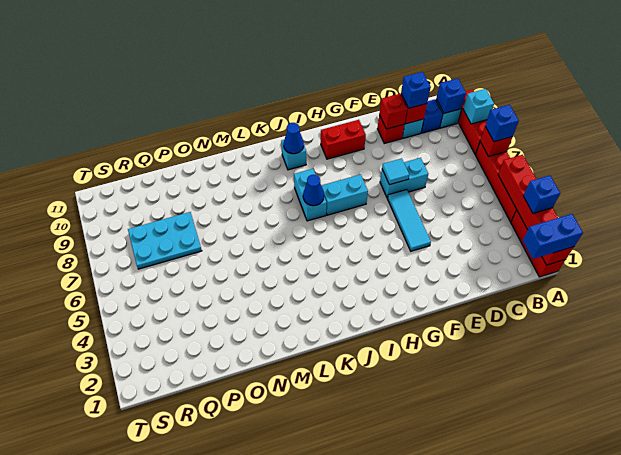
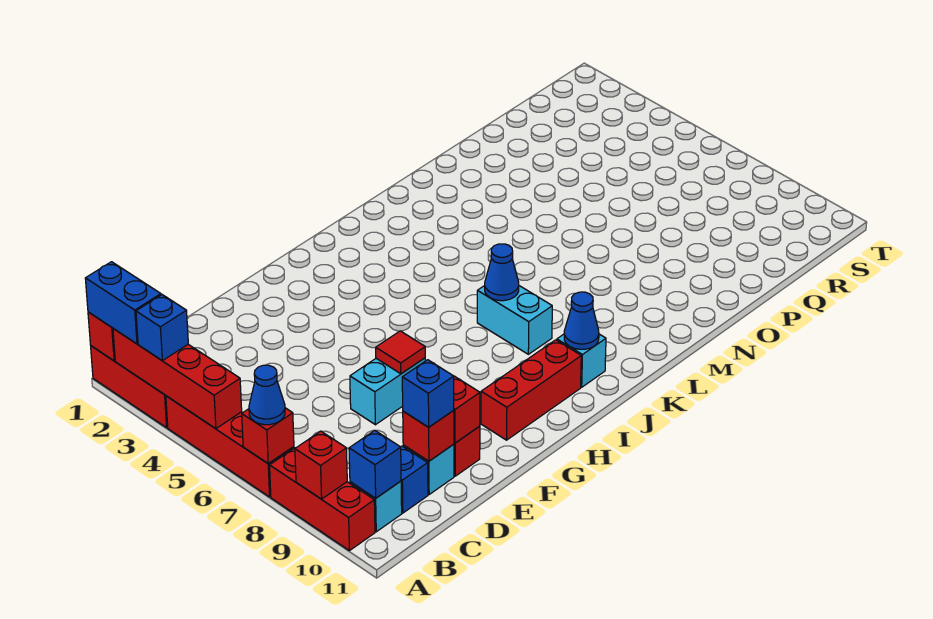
blue 1x2 brick [523,214,583,259] -> blue 1x2 brick turned to [85,262,161,344]
blue 1x1 brick [485,105,519,142] -> blue 1x1 cone [249,365,285,425]
cyan 1x1 brick [463,89,494,124] -> red 1x1 brick [295,431,347,499]
cyan 1x3 tile [388,190,431,251] -> none
cyan 1x1 tile [382,158,409,185] -> red 1x1 tile [376,331,425,374]
red 1x2 brick [321,120,366,159] -> red 1x3 brick [481,340,581,440]
cyan 1x2 brick [321,174,368,215] -> none
cyan 2x3 plate [128,212,202,269] -> none

